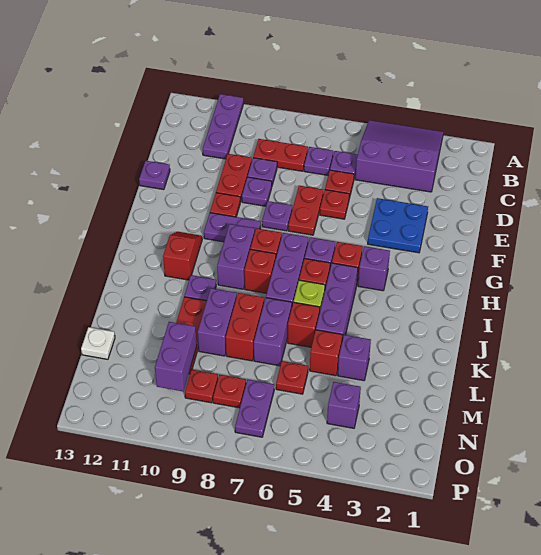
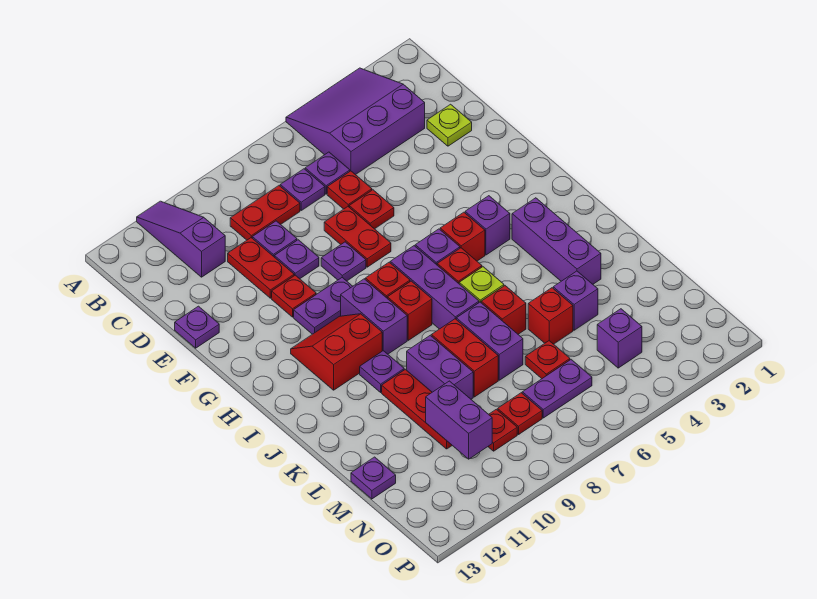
purple 1x3 plate [203,94,243,159] -> purple 1x3 slope [137,201,225,277]
none -> lime 1x1 plate [427,104,472,146]
blue 2x2 plate [368,198,428,253] -> none
red 1x2 slope [163,232,202,280] -> red 2x2 slope [291,314,382,390]
purple 1x3 brick [316,263,358,341] -> purple 1x3 brick moved to [512,198,601,284]
white 1x1 plate [81,327,115,359] -> purple 1x1 plate [351,457,396,499]
purple 1x2 plate [235,380,274,437] -> purple 1x2 plate turned to [522,360,592,418]

